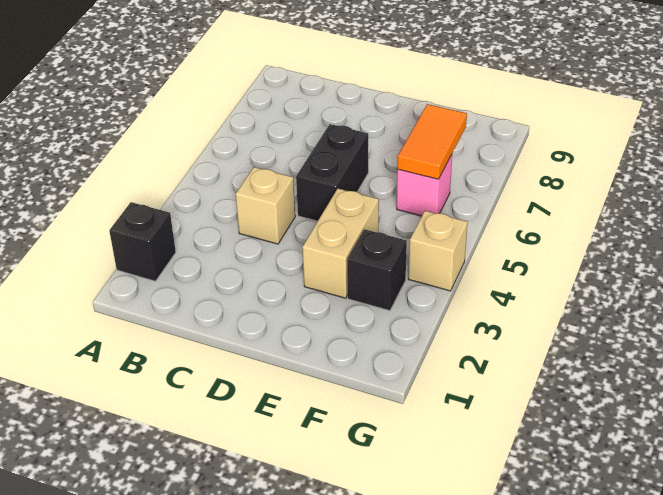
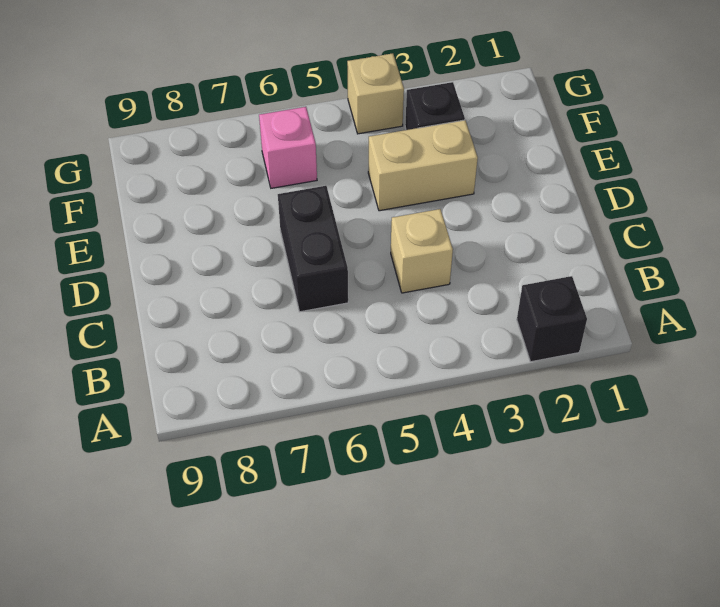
black 1x2 brick [296,124,368,221] -> black 1x2 brick turned to [278,186,348,312]
orange 1x2 tile [397,104,467,179] -> none

